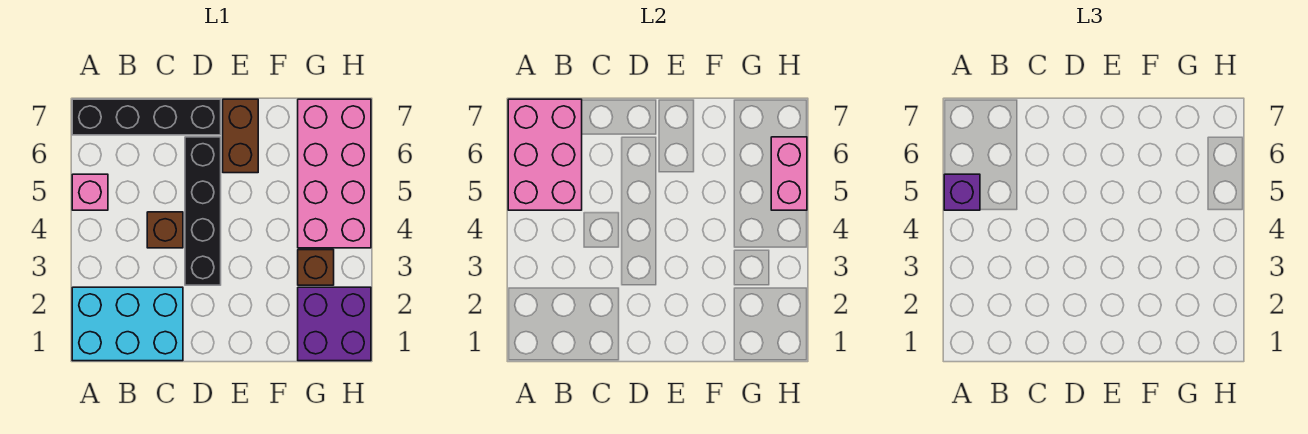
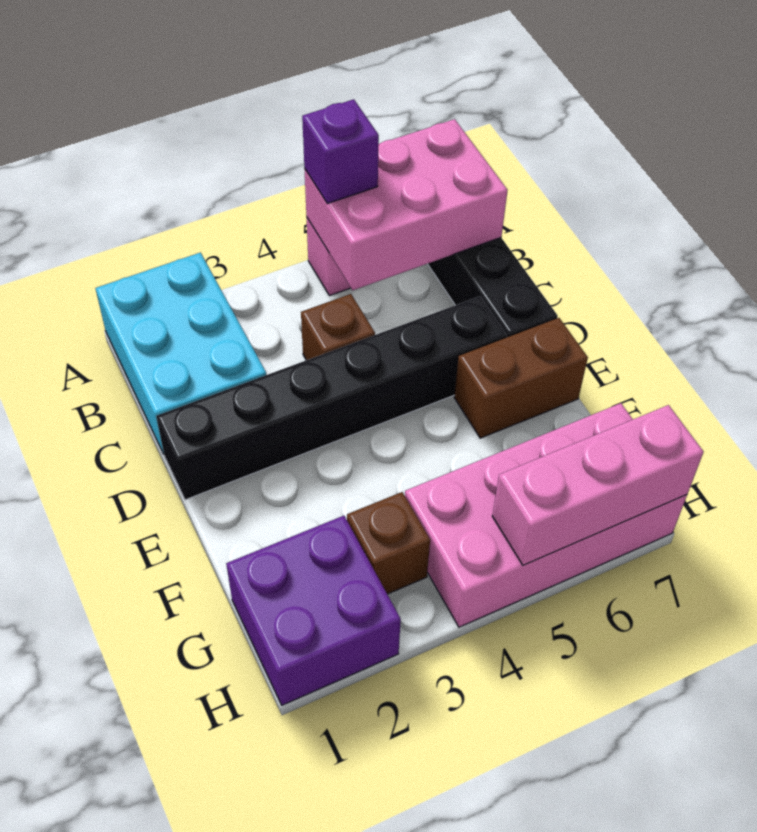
black 1x4 brick [185,137,221,285] -> black 1x6 brick [156,296,507,500]
pink 1x2 brick [771,137,807,210] -> pink 1x3 brick [492,405,704,565]

